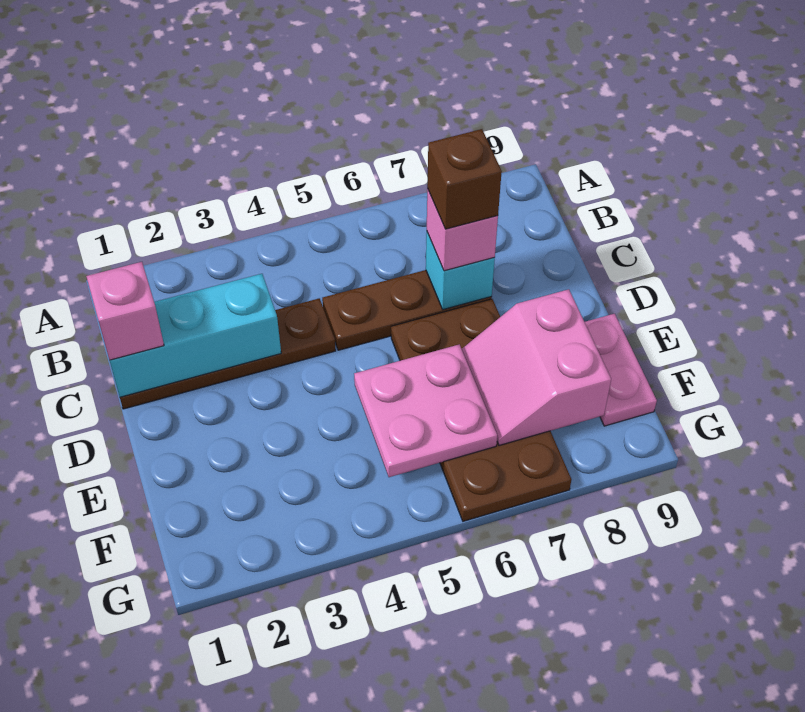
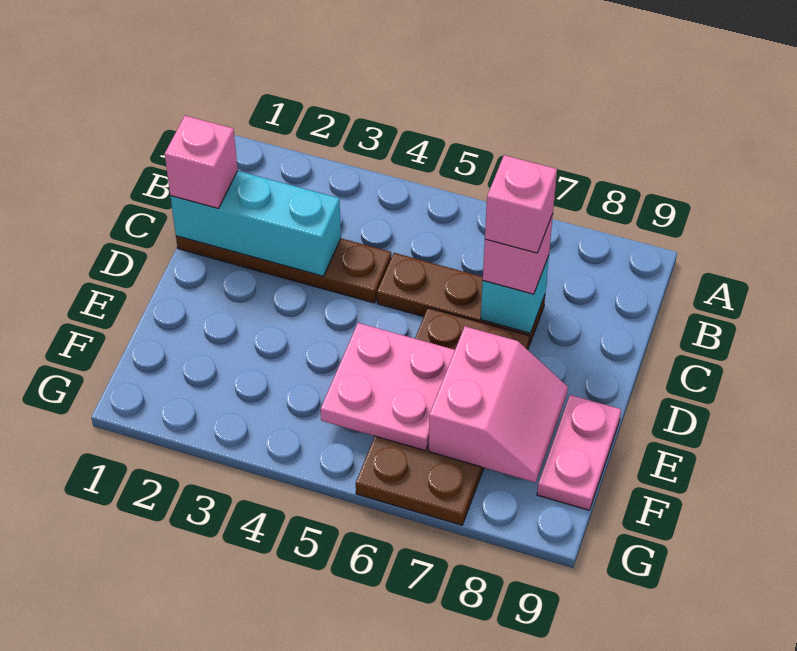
brown 1x1 brick [427,129,502,229] -> pink 1x1 brick [485,155,557,253]
pink 2x2 slope [462,289,611,445] -> pink 2x2 slope turned to [429,326,568,482]

